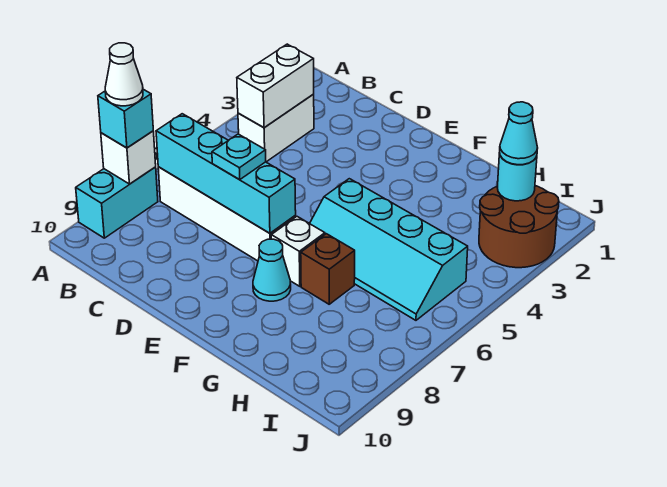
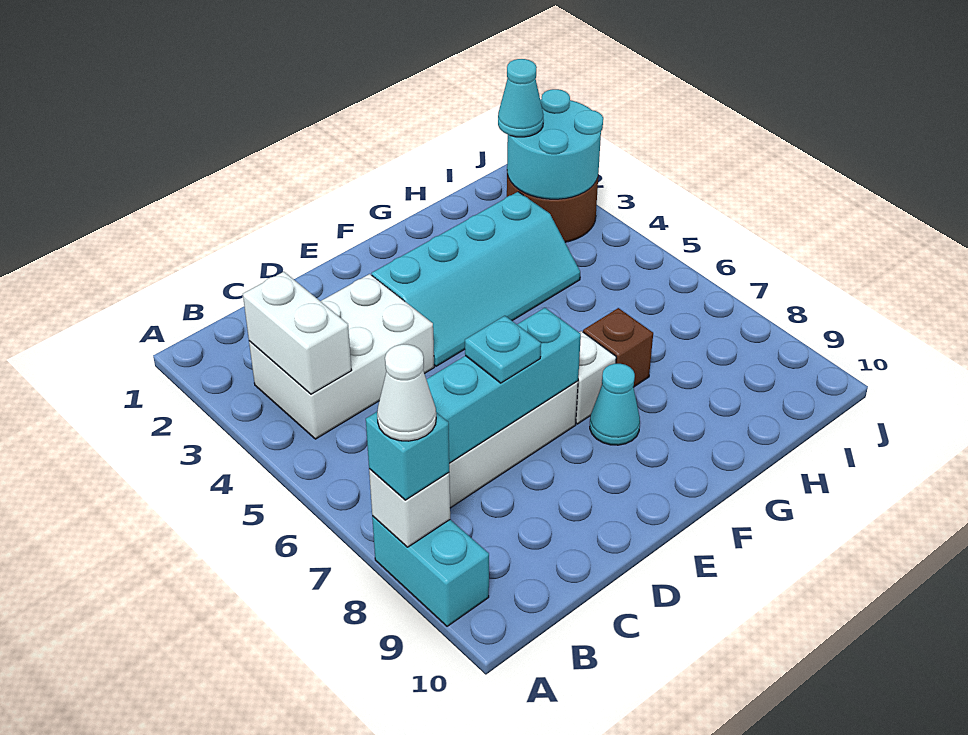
white 1x2 brick [238,94,314,162] -> white 2x3 brick [249,274,434,439]
cyan 2x4 slope [310,179,468,320] -> cyan 2x4 slope moved to [372,192,580,366]
cyan 1x1 round brick [497,153,537,201] -> cyan 2x2 round brick [507,89,603,199]

